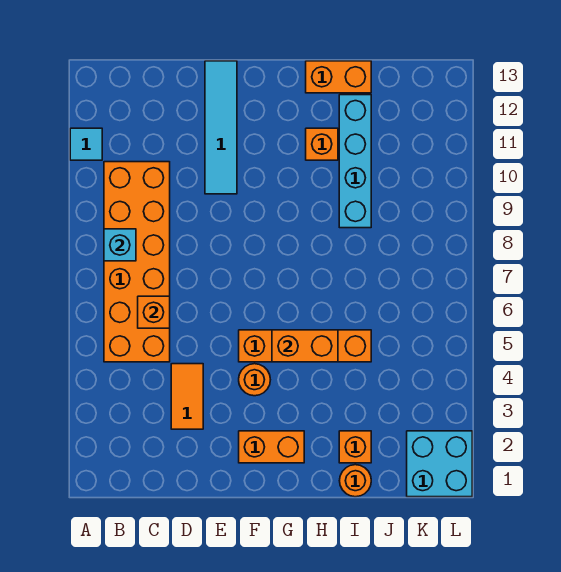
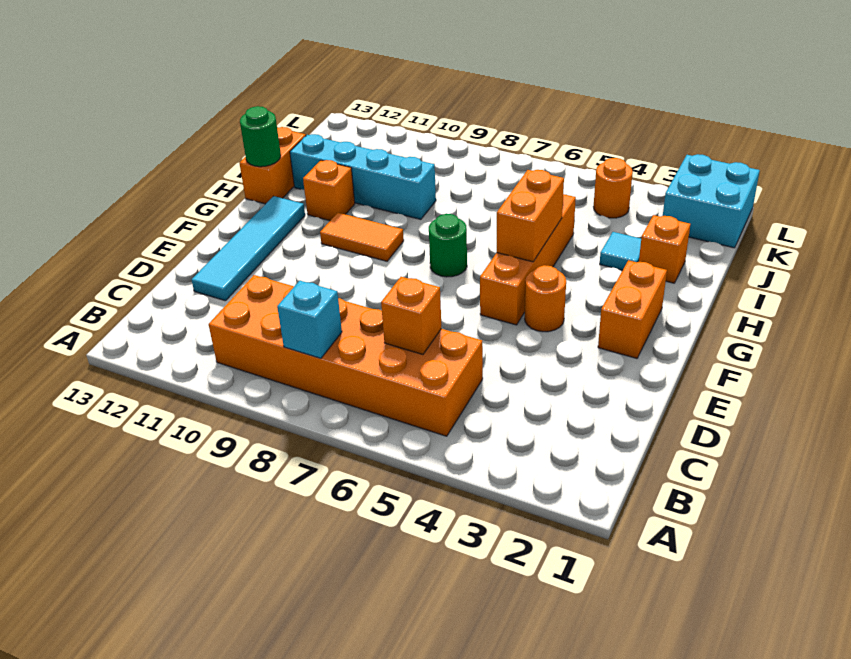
cyan 1x1 tile [70,128,102,160] -> cyan 1x1 tile moved to [600,232,641,270]
orange 1x2 tile [171,364,203,429] -> orange 1x2 tile moved to [320,213,404,261]
cyan 1x4 tile [205,61,237,194] -> cyan 1x4 tile turned to [192,196,305,301]
none -> green 1x1 round brick [429,214,467,277]
none -> green 1x1 round brick [240,106,281,167]
orange 1x1 round brick [339,465,371,497] -> orange 1x1 round brick moved to [594,158,633,218]

